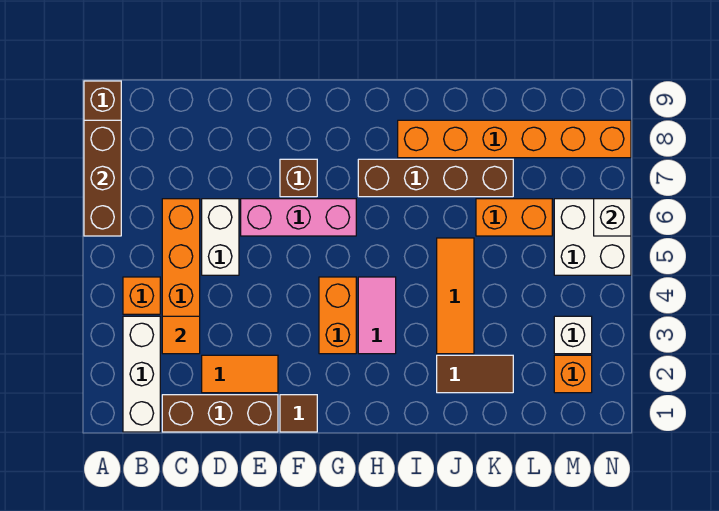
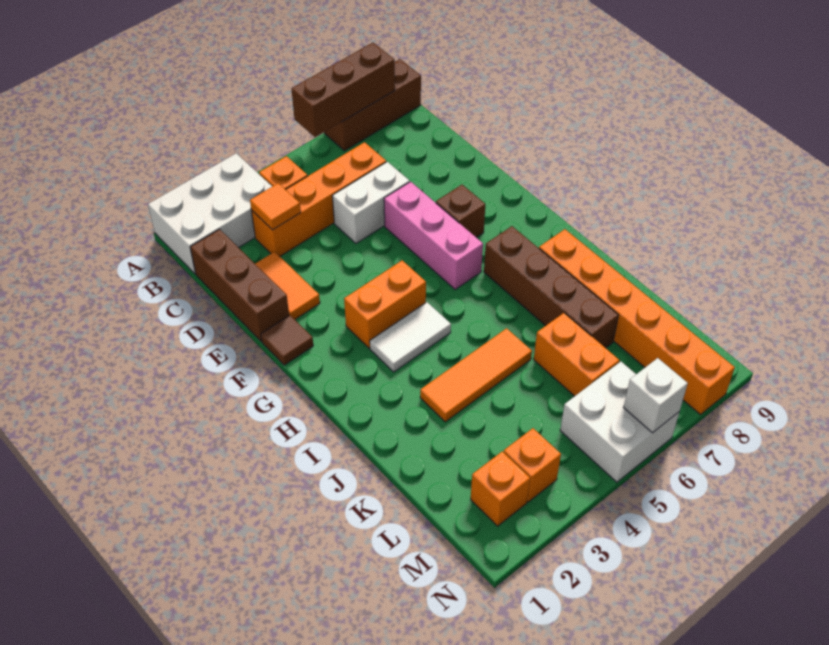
white 1x3 brick [123,316,160,432] -> white 2x3 brick [148,153,272,274]
pink 1x2 tile [358,277,396,354] -> white 1x2 tile [370,302,451,372]
brown 1x2 tile [437,355,513,393] -> none
white 1x1 brick [554,316,592,354] -> orange 1x1 brick [504,428,561,502]

